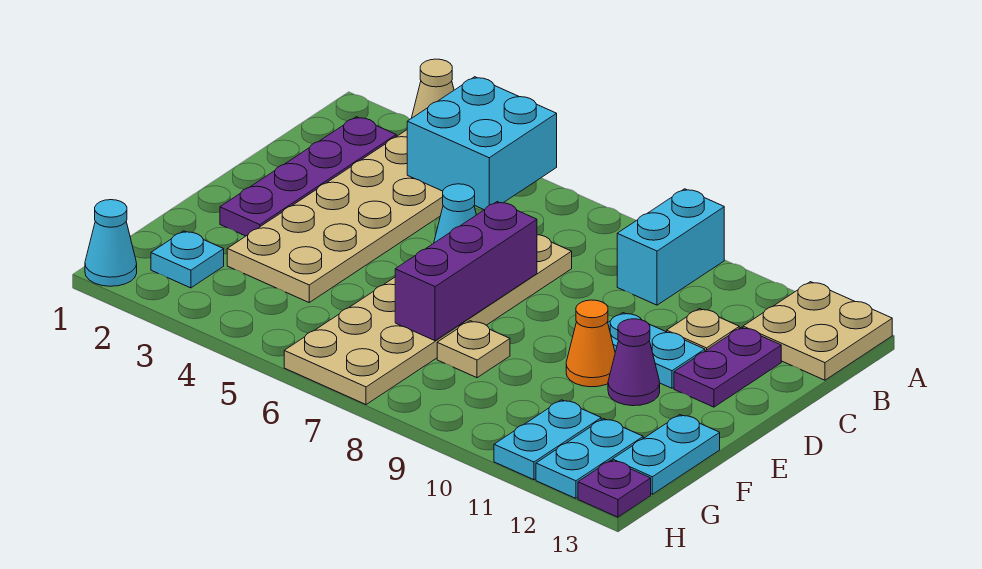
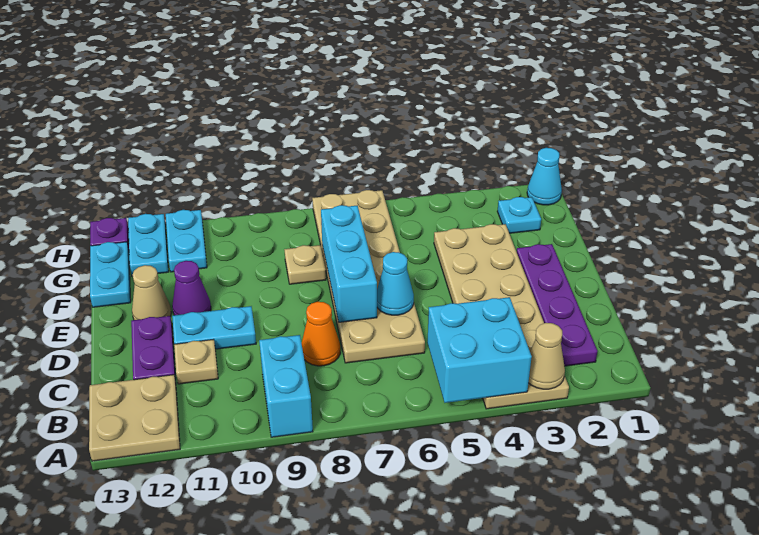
purple 1x3 brick [395,202,537,341] -> cyan 1x3 brick [321,205,377,322]
orange 1x1 cone [566,300,615,387] -> orange 1x1 cone moved to [302,302,340,366]
none -> tan 1x1 cone [132,265,171,320]

